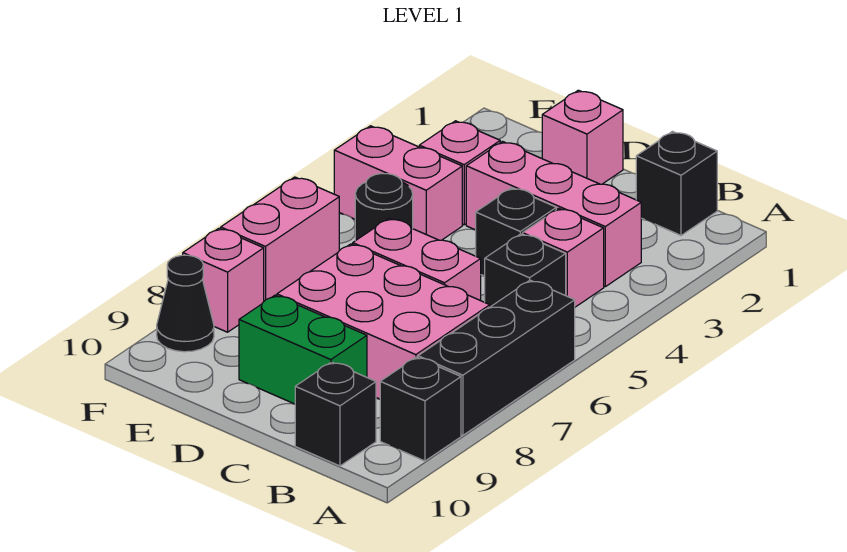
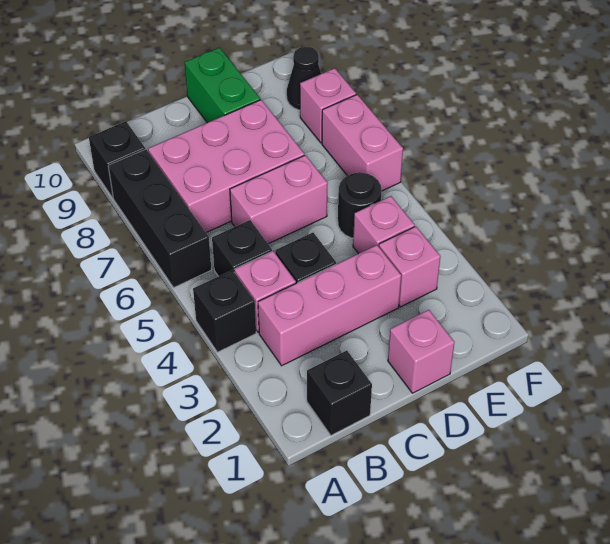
black 1x1 brick [295,362,376,466] -> black 1x1 brick moved to [193,270,256,352]
green 1x2 brick [239,295,367,404] -> green 1x2 brick turned to [185,48,260,123]
pink 1x2 brick [334,126,462,240] -> pink 1x1 brick [353,196,415,254]

